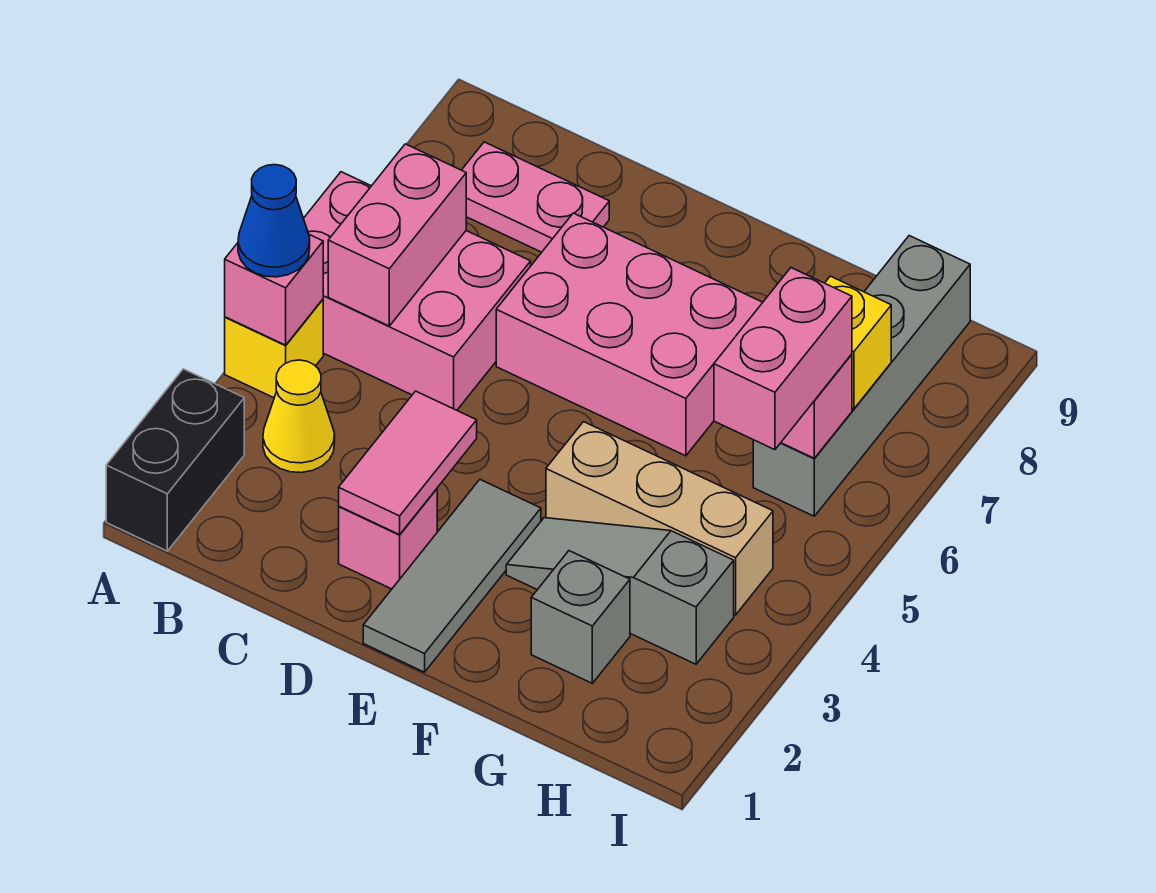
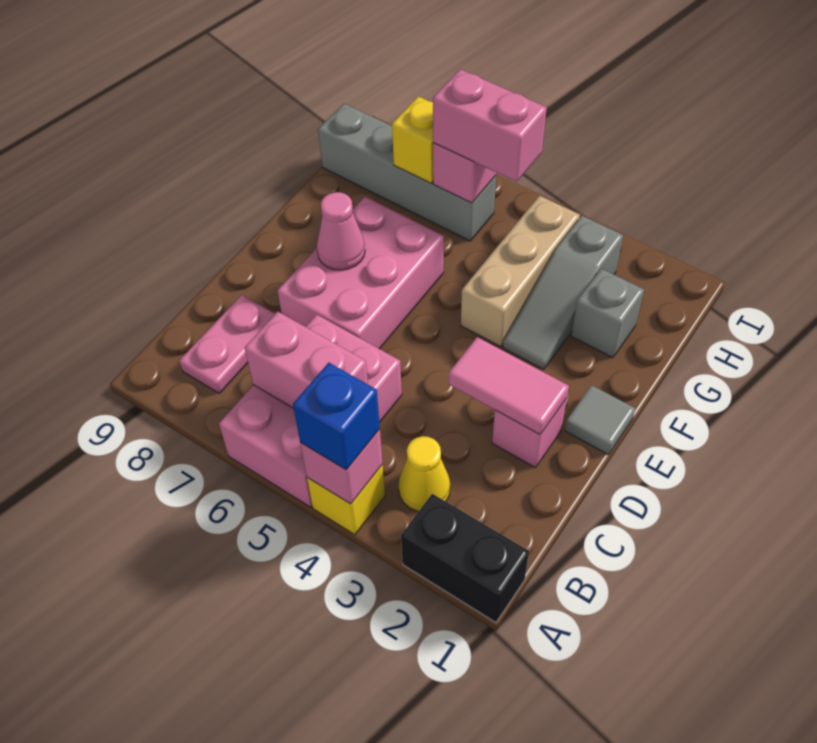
blue 1x1 cone [238,165,310,277] -> blue 1x1 brick [293,363,380,470]
grey 1x3 tile [363,480,541,672] -> grey 1x1 tile [565,385,635,455]
none -> pink 1x1 cone [317,192,365,270]

